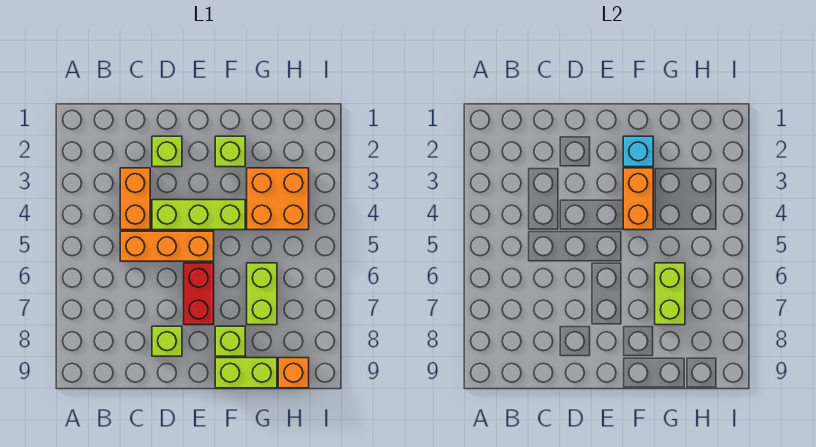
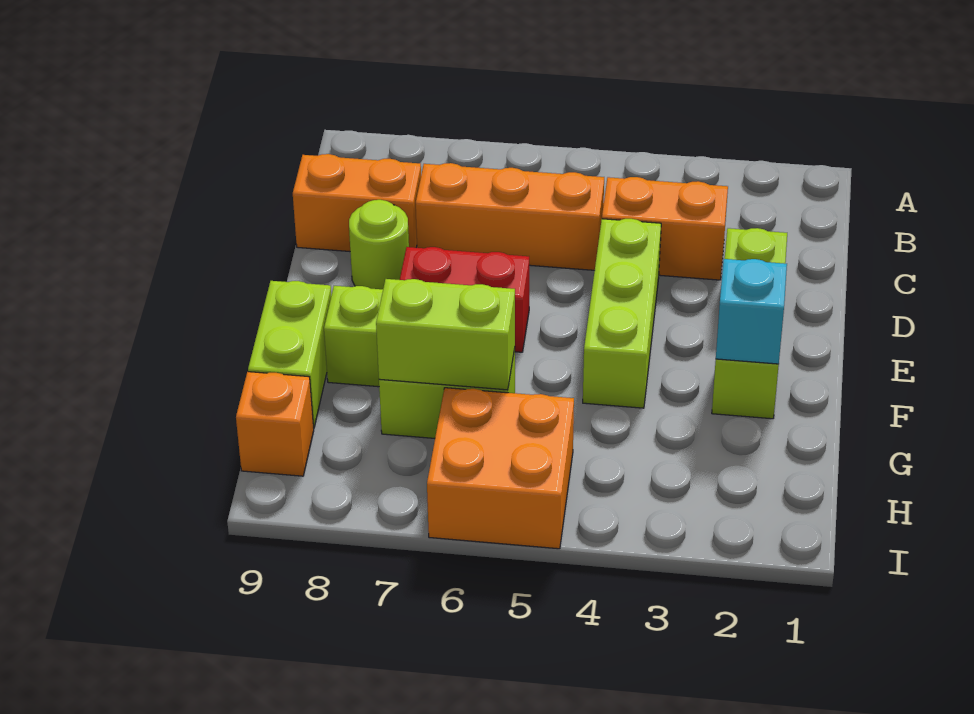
orange 1x3 brick [120,231,214,261] -> orange 1x3 brick turned to [416,163,604,270]
lime 1x1 brick [152,326,182,356] -> lime 1x1 round brick [349,200,409,289]
orange 1x2 brick [623,168,653,230] -> orange 1x2 brick moved to [293,154,421,251]
orange 2x2 brick [247,168,309,230] -> orange 2x2 brick moved to [427,388,574,549]

